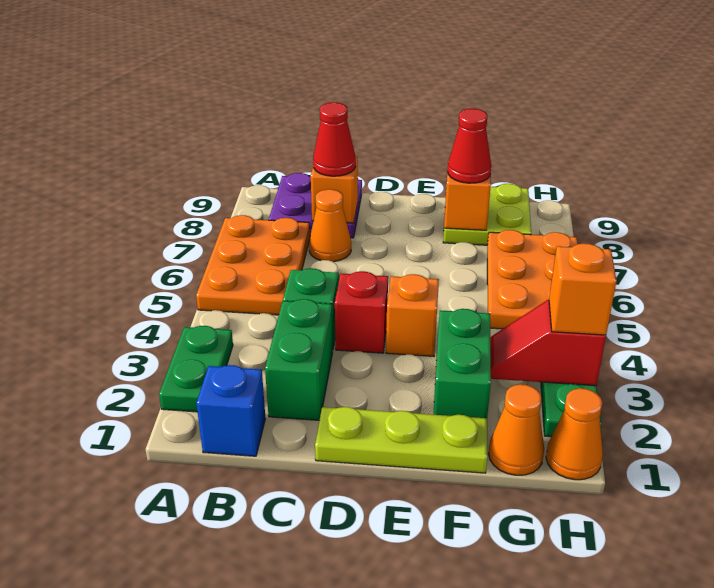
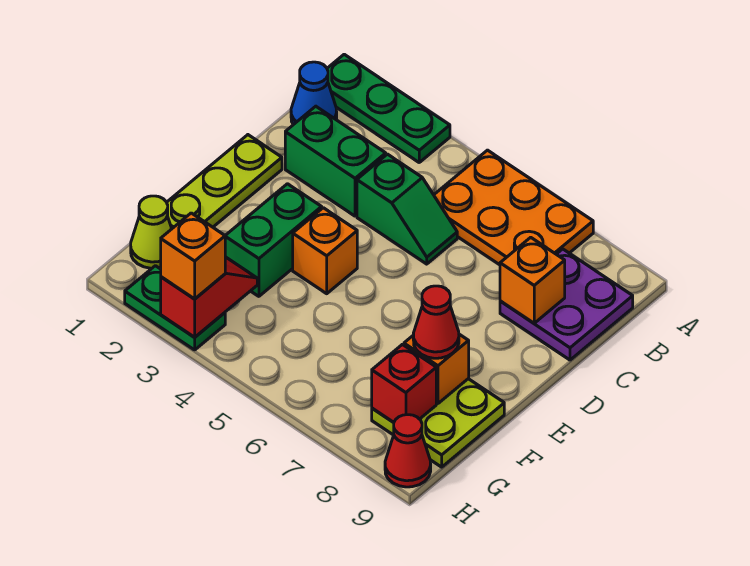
green 1x2 plate [159,326,233,412] -> green 1x3 plate [327,54,450,162]
blue 1x1 brick [196,365,265,456] -> blue 1x1 cone [291,62,337,125]
orange 1x1 cone [309,189,351,262] -> none
red 1x1 cone [313,102,356,176] -> red 1x1 cone moved to [385,415,431,487]
red 1x1 brick [335,271,388,353] -> red 1x1 brick moved to [372,344,436,422]
green 1x2 brick [434,309,491,418] -> green 1x2 brick turned to [225,184,322,296]
orange 1x1 cone [488,384,544,475] -> lime 1x1 cone [131,196,172,268]
orange 2x3 plate [487,230,578,329] -> none
orange 1x1 cone [546,388,603,480] -> none

